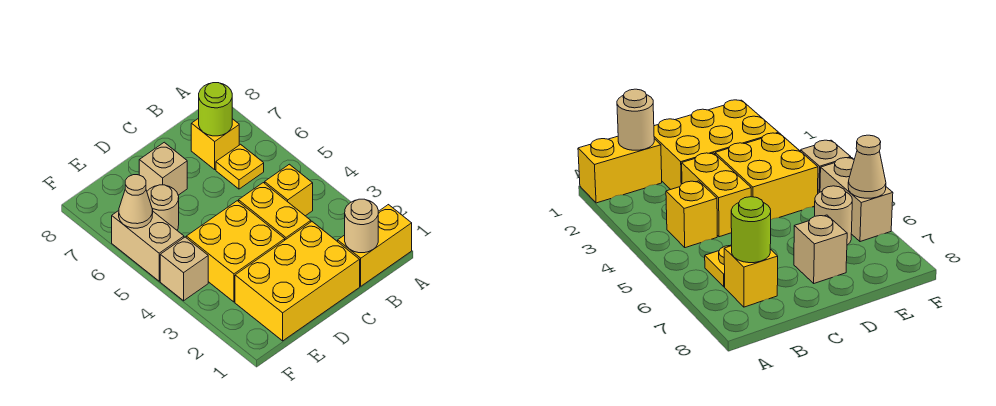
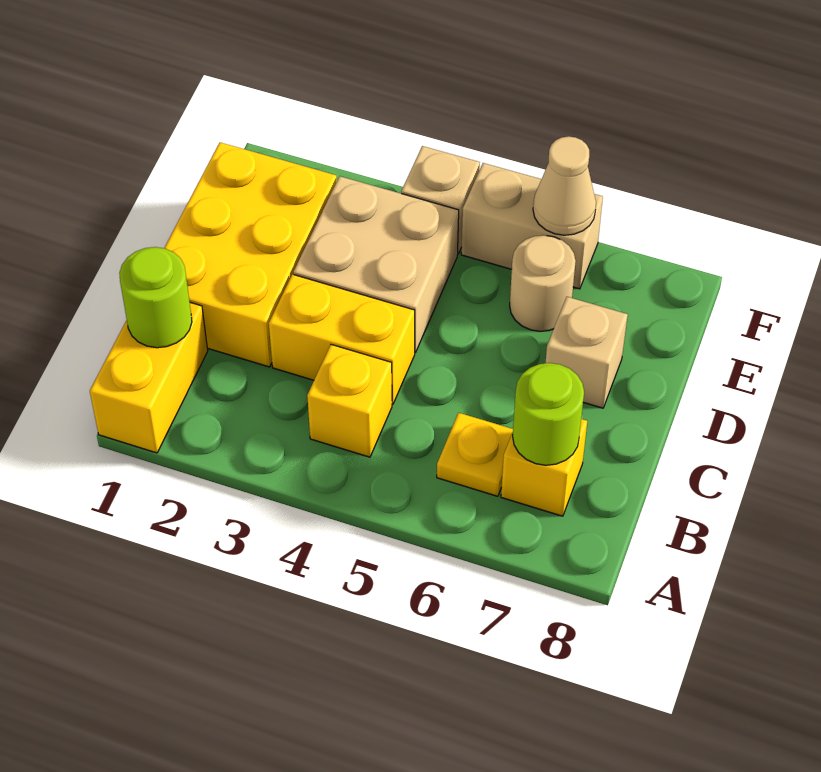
tan 1x1 round brick [345,199,378,253] -> lime 1x1 round brick [119,247,192,348]
yellow 2x2 brick [186,201,285,302] -> tan 2x2 brick [293,176,459,353]

